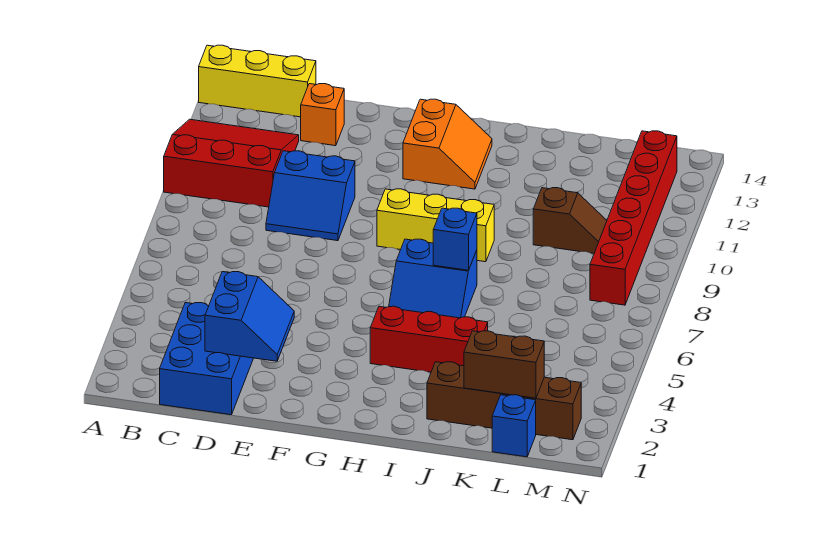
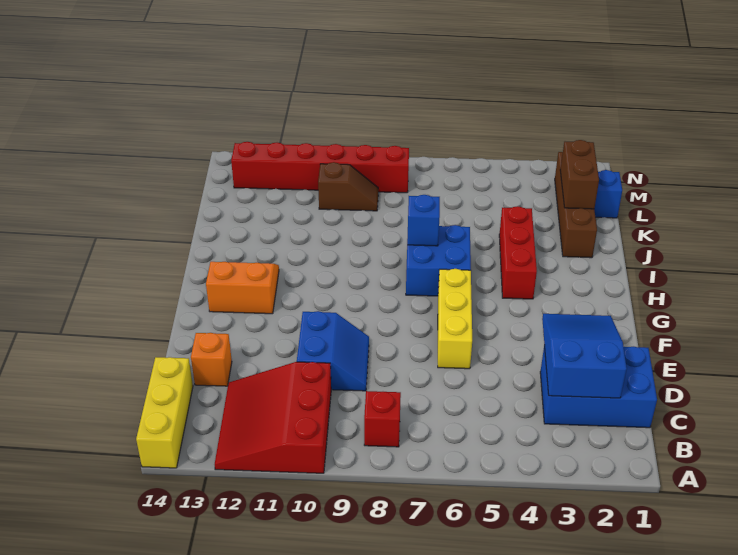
none -> red 1x1 brick [364,391,401,447]
blue 2x2 slope [205,272,294,361] -> blue 2x3 slope [542,314,627,398]
yellow 1x3 brick [377,189,494,262] -> yellow 1x3 brick moved to [438,269,472,369]
blue 2x2 slope [389,239,477,318] -> blue 2x2 brick [406,225,471,296]
brown 1x2 slope [533,188,607,253] -> brown 1x2 slope turned to [318,162,378,211]

